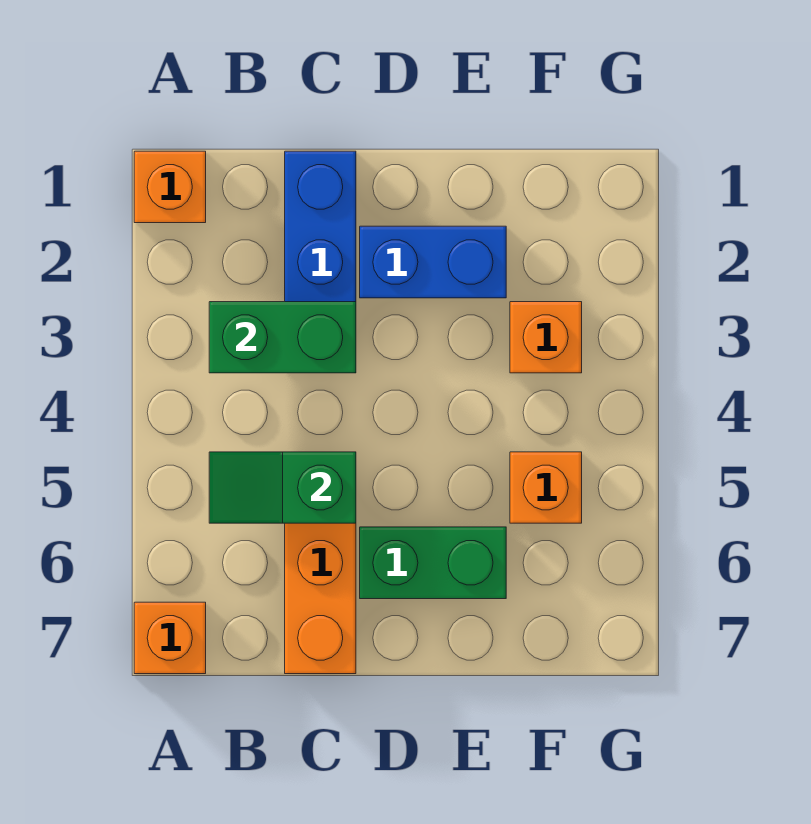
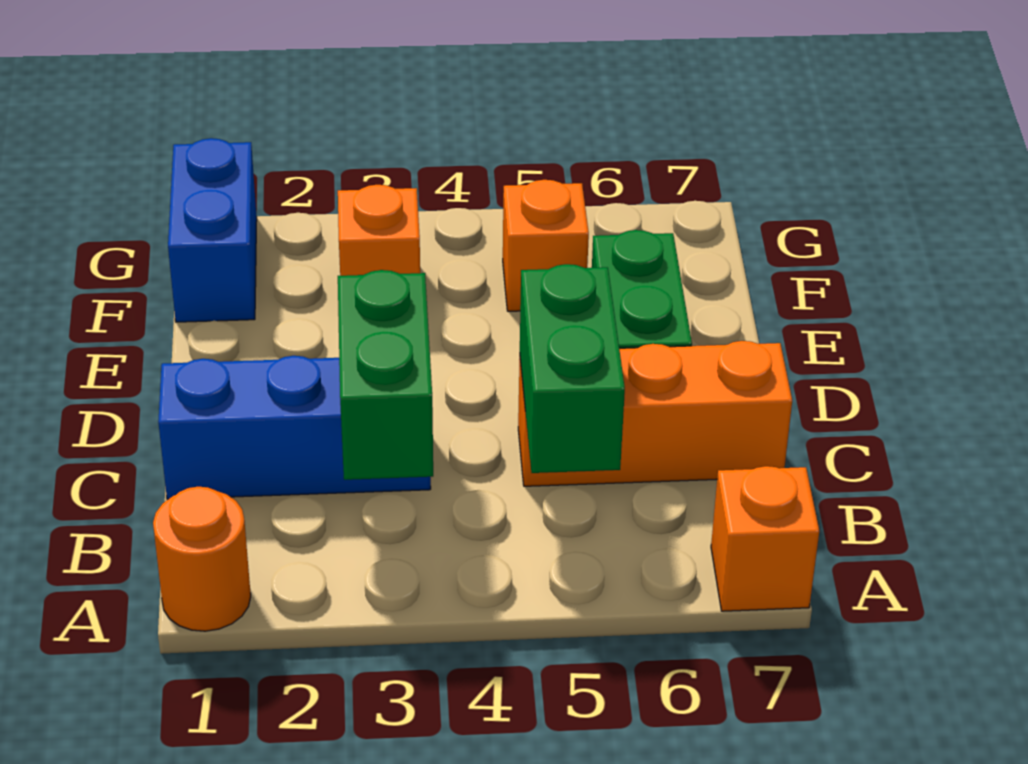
orange 1x1 brick [134,151,206,223] -> orange 1x1 round brick [153,487,251,631]
green 1x2 slope [209,452,356,523] -> green 1x2 brick [520,264,625,473]
blue 1x2 brick [360,226,506,298] -> blue 1x2 brick moved to [168,138,257,322]

